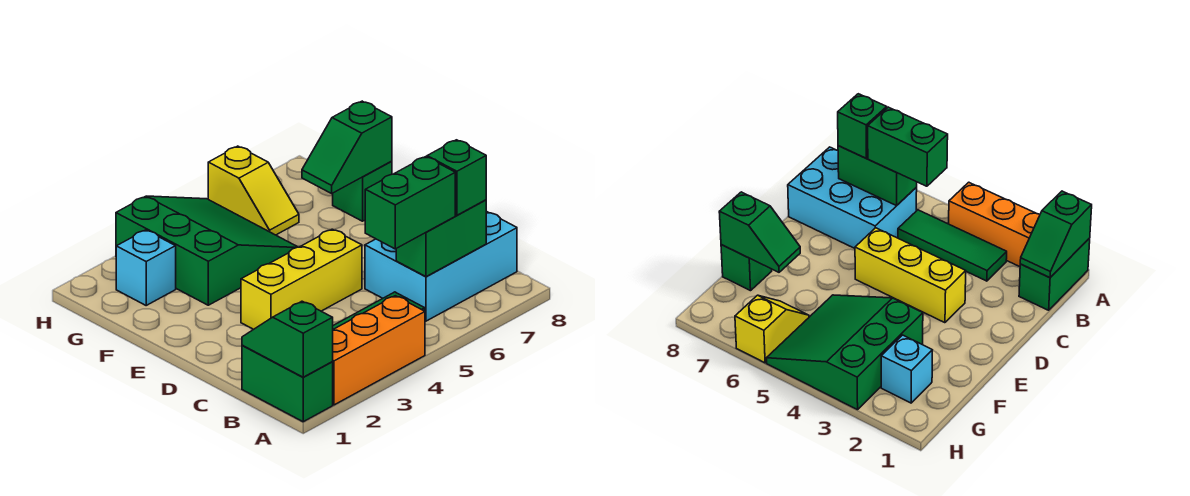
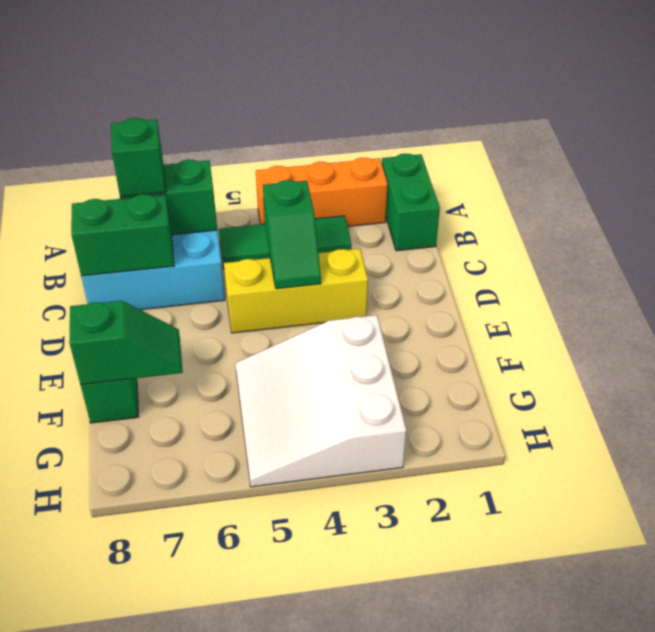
green 1x2 slope [242,301,333,377] -> green 1x2 slope moved to [263,180,321,289]
green 1x2 brick [365,157,455,249] -> green 1x2 brick moved to [71,194,174,276]
green 3x3 slope [116,196,297,305] -> white 3x3 slope [235,315,406,487]
cyan 1x1 brick [116,230,176,305] -> none
yellow 1x2 slope [208,146,299,235] -> none

